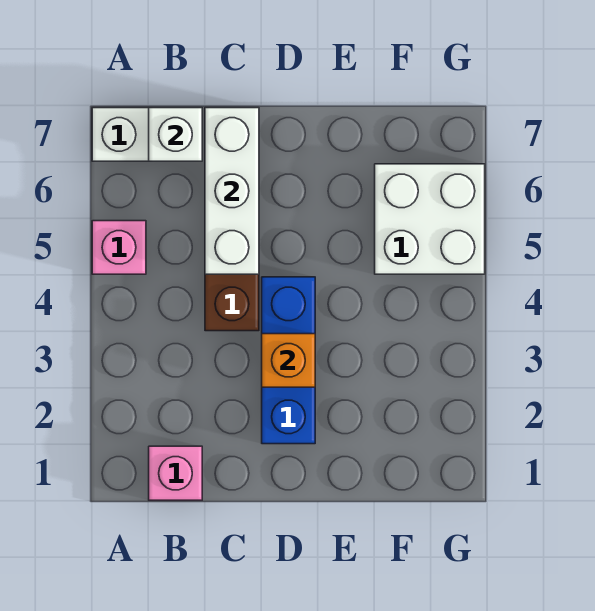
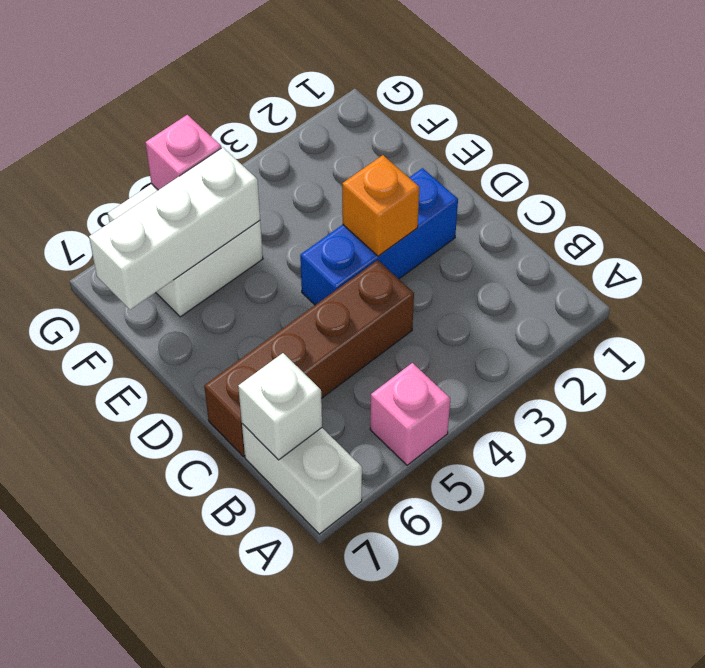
pink 1x1 brick [149,446,202,500] -> pink 1x1 brick moved to [145,115,221,190]
white 1x3 brick [205,108,259,274] -> white 1x3 brick moved to [89,147,260,310]

